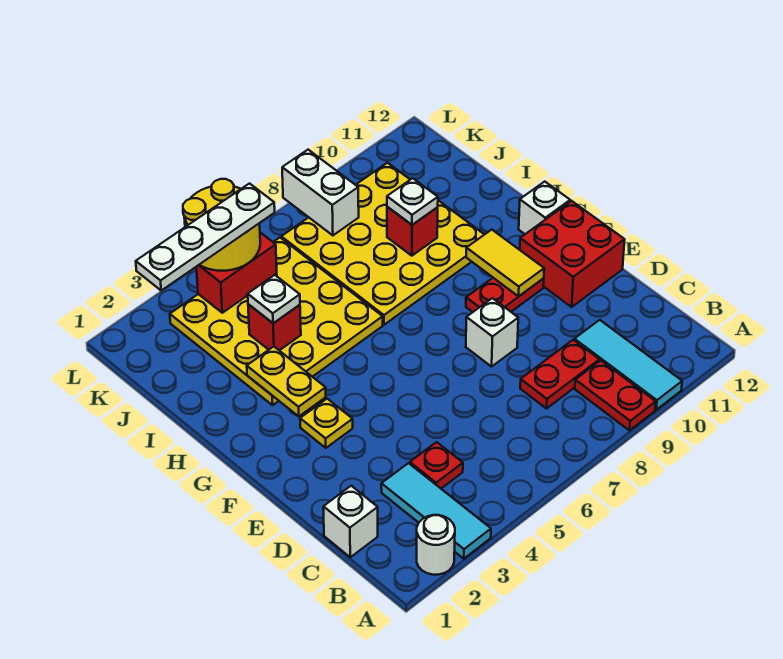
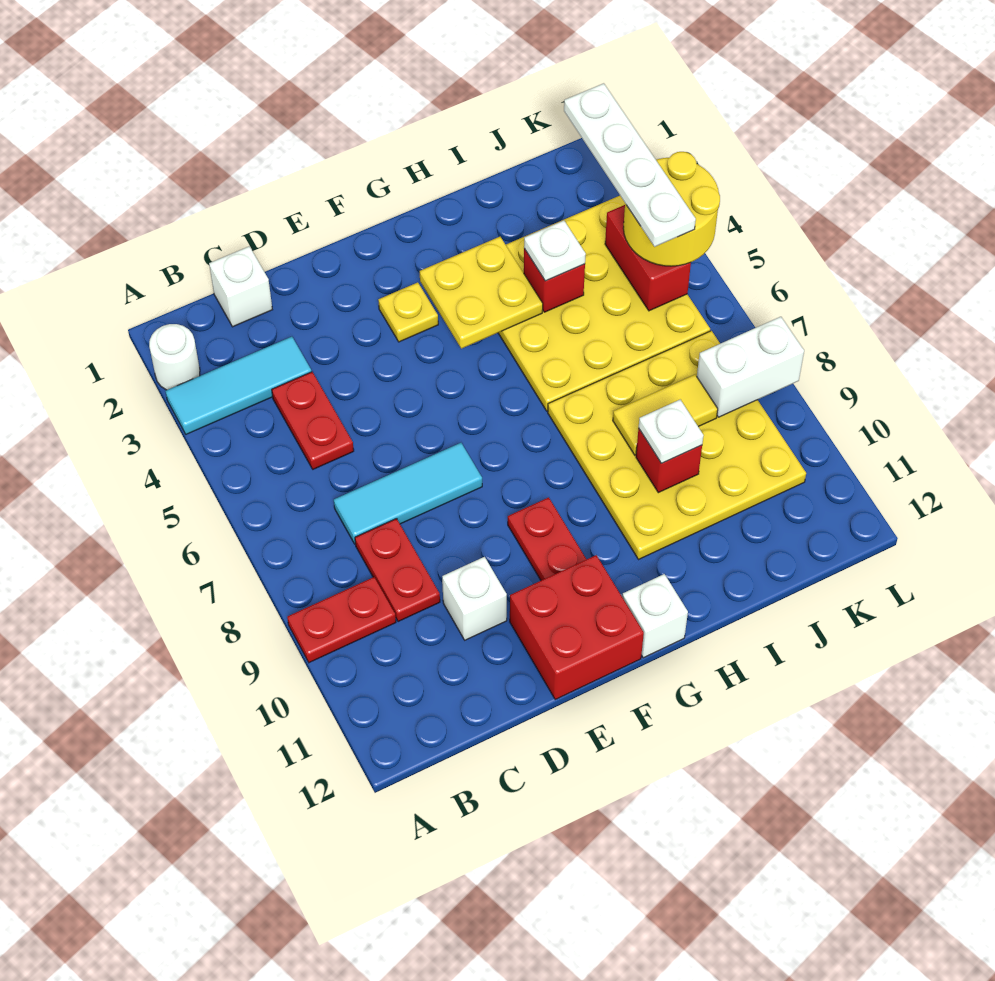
cyan 1x3 tile [574,320,682,410] -> cyan 1x3 tile moved to [334,443,482,544]
red 1x1 plate [410,442,463,488] -> red 1x2 plate [272,372,354,469]
white 1x1 brick [466,298,518,367] -> white 1x1 brick moved to [442,557,507,640]
yellow 1x2 tile [466,230,544,296] -> yellow 1x2 tile moved to [613,375,718,455]
yellow 1x2 plate [247,346,326,416] -> yellow 2x2 plate [420,237,543,349]

